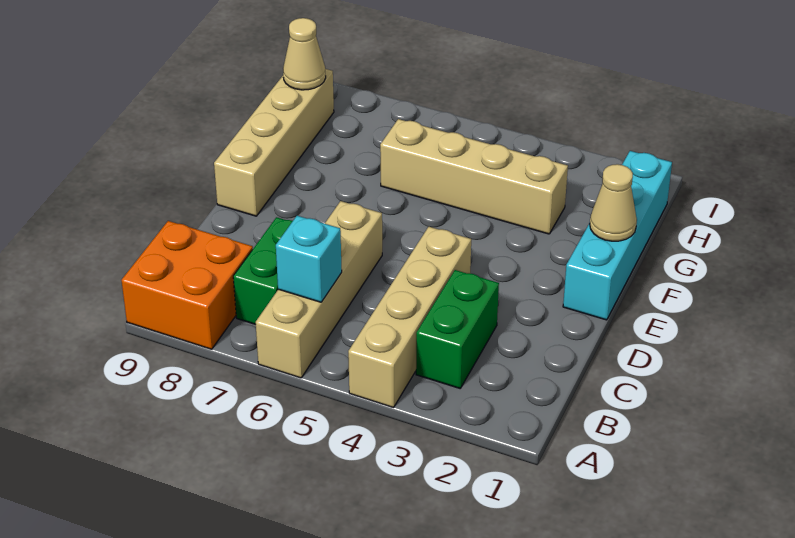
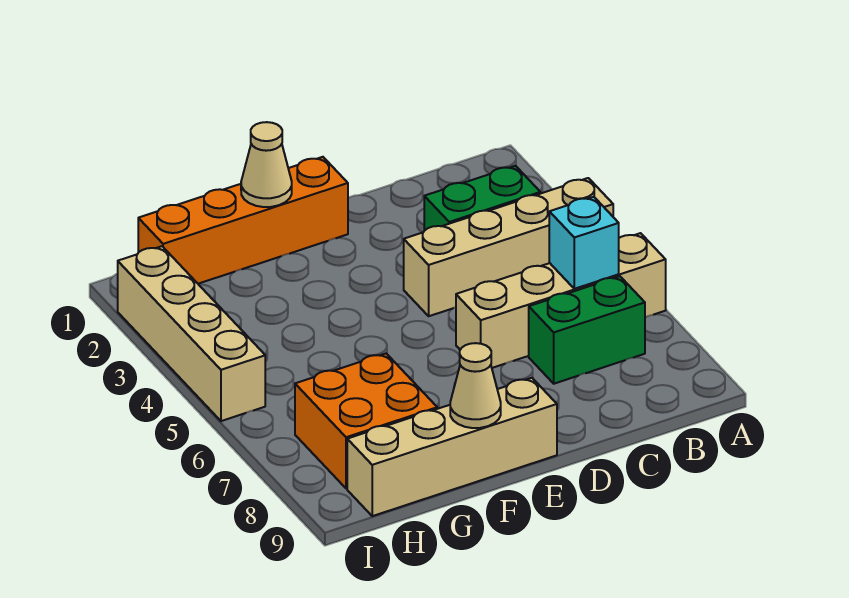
orange 2x2 brick [121,221,253,349] -> orange 2x2 brick moved to [295,354,437,489]
cyan 1x4 brick [563,151,672,320] -> orange 1x4 brick [138,157,348,284]
tan 1x4 brick [380,119,568,234] -> tan 1x4 brick moved to [118,246,265,421]
tan 1x1 cone [283,18,326,90] -> tan 1x1 cone moved to [450,343,501,428]

